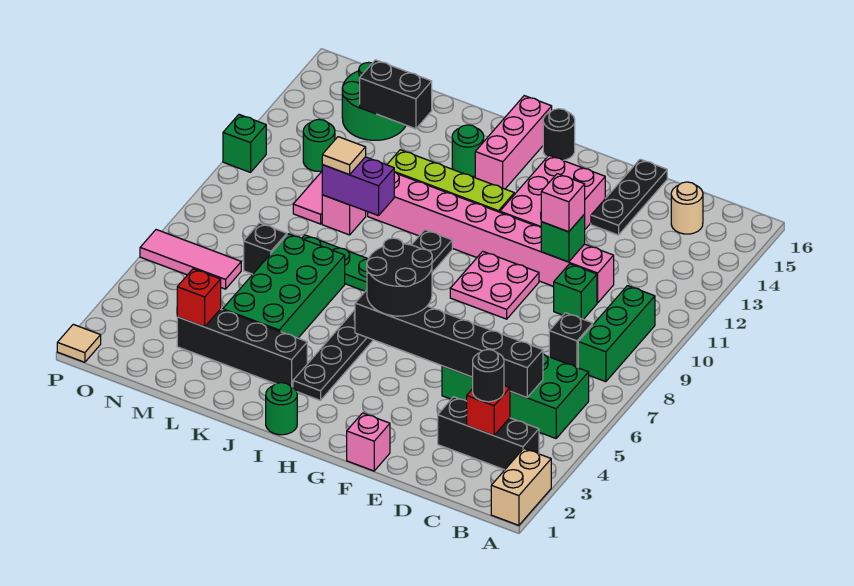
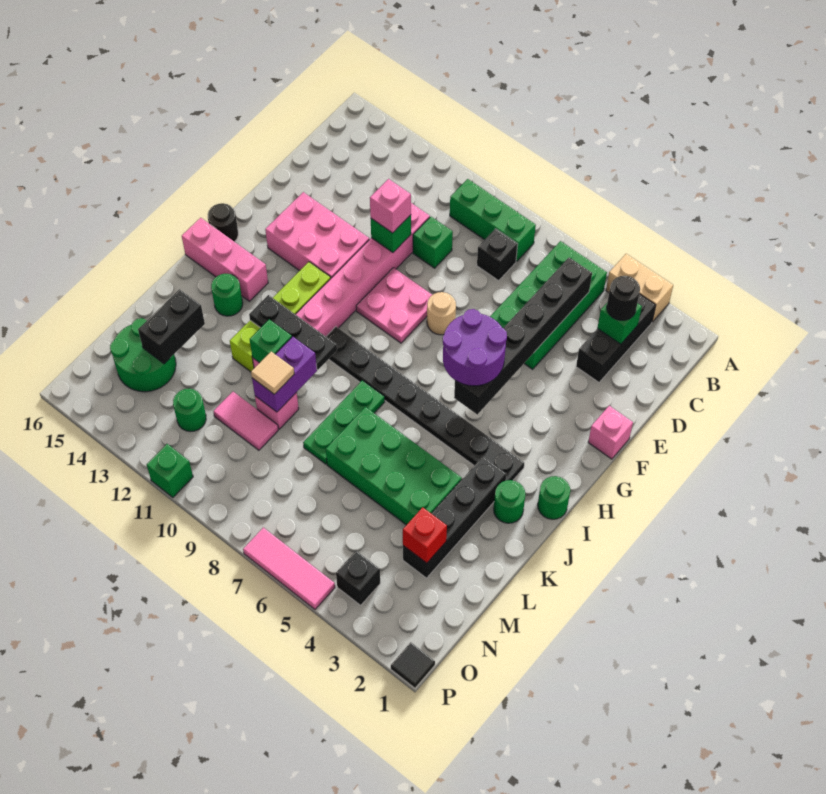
tan 1x2 brick [491,449,551,525] -> tan 1x2 brick moved to [606,254,673,322]
red 1x1 brick [467,386,510,436] -> green 1x1 brick [597,303,642,344]
tan 1x1 round brick [671,182,703,234] -> tan 1x1 round brick moved to [427,292,456,335]
black 1x3 plate [591,159,667,235] -> black 1x3 plate moved to [249,295,337,370]
black 2x2 round brick [367,238,432,316] -> purple 2x2 round brick [443,309,507,386]
none -> green 1x1 round brick [494,480,525,523]
none -> green 1x1 brick [250,319,292,363]
black 1x1 brick [244,223,287,274] -> black 1x1 brick moved to [336,551,380,605]
pink 1x3 tile [140,230,241,289] -> pink 1x3 tile turned to [243,527,335,609]
tan 1x1 tile [57,324,101,362] -> black 1x1 tile [391,642,435,688]

